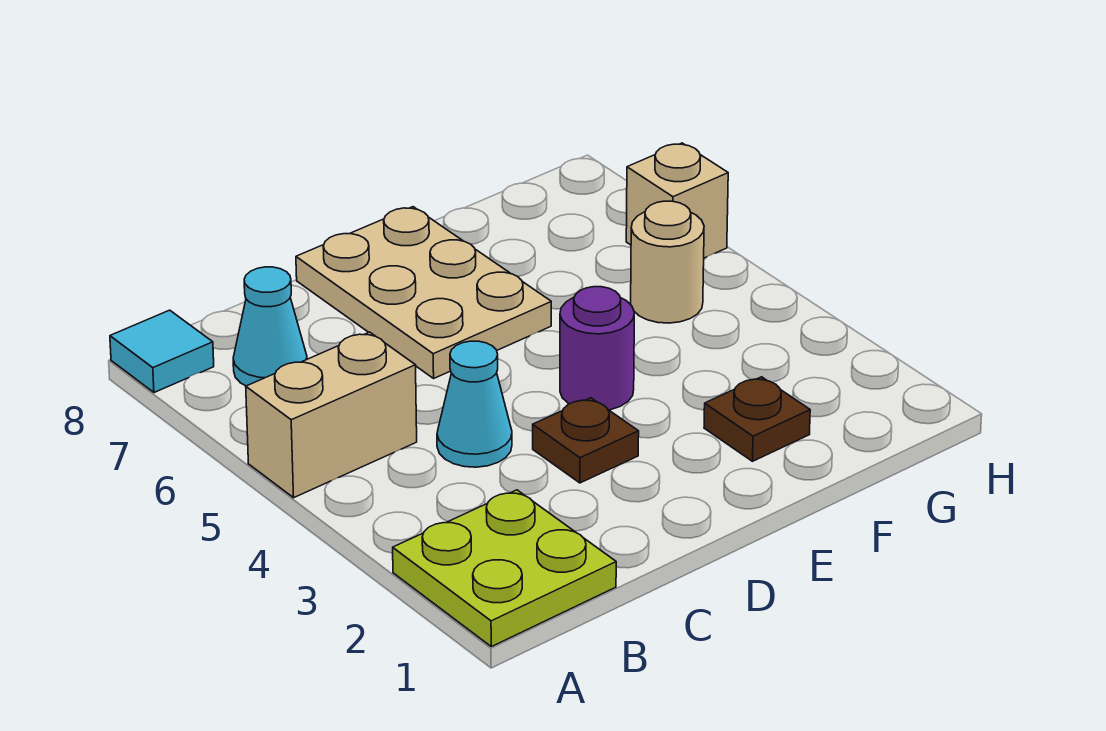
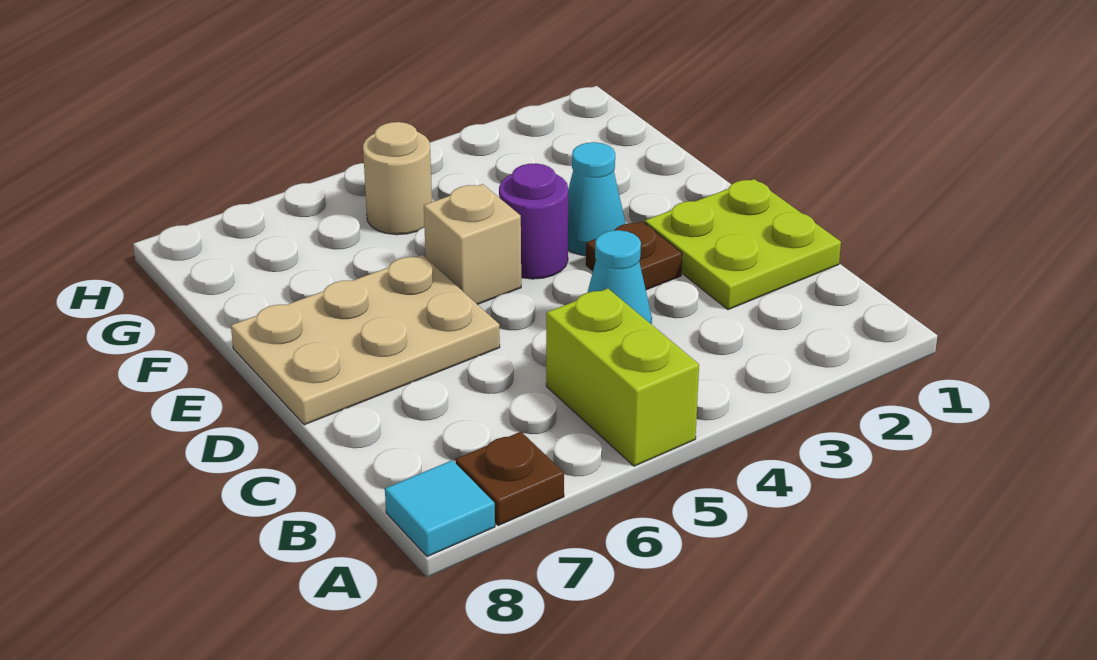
lime 2x2 plate [393,490,616,647] -> lime 2x2 plate moved to [645,179,841,310]
tan 1x2 brick [246,332,417,498] -> lime 1x2 brick [546,288,699,466]
cyan 1x1 cone [233,267,307,386] -> cyan 1x1 cone moved to [568,142,626,256]
brown 1x1 plate [704,377,810,461] -> brown 1x1 plate moved to [456,432,564,526]
tan 1x1 brick [626,143,728,258] -> tan 1x1 brick moved to [424,184,521,305]

